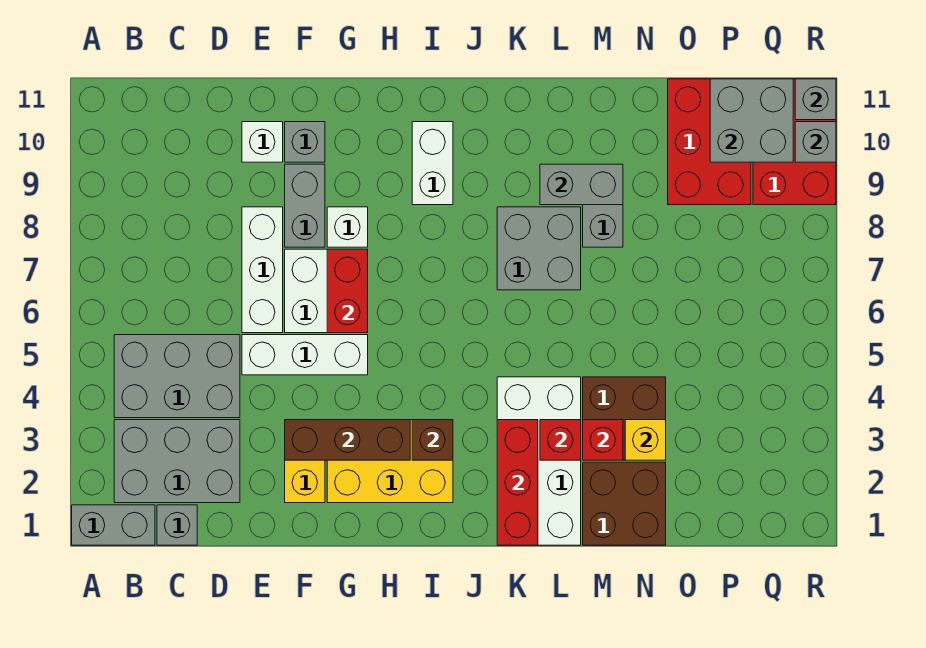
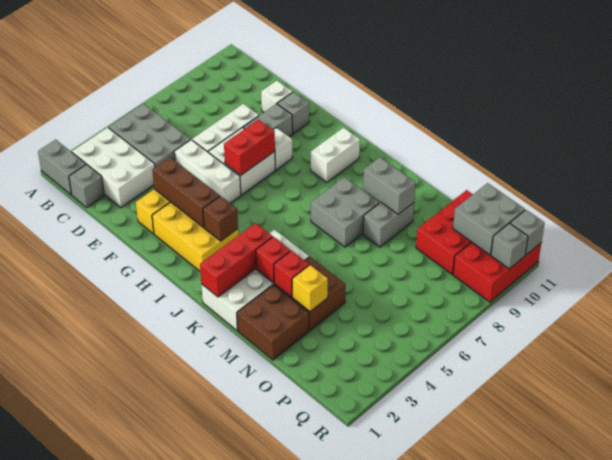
grey 2x3 brick [114,420,240,503] -> white 2x3 brick [72,127,155,208]

